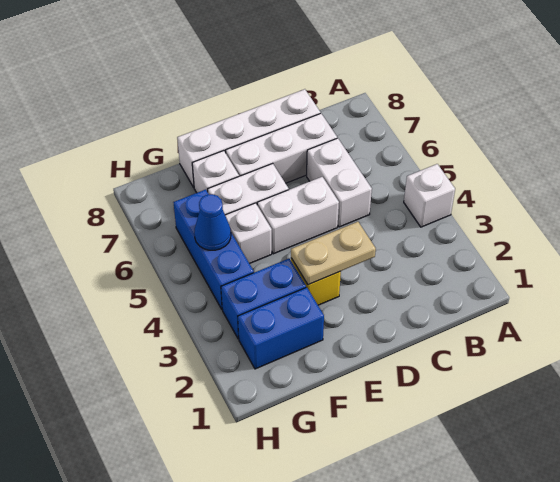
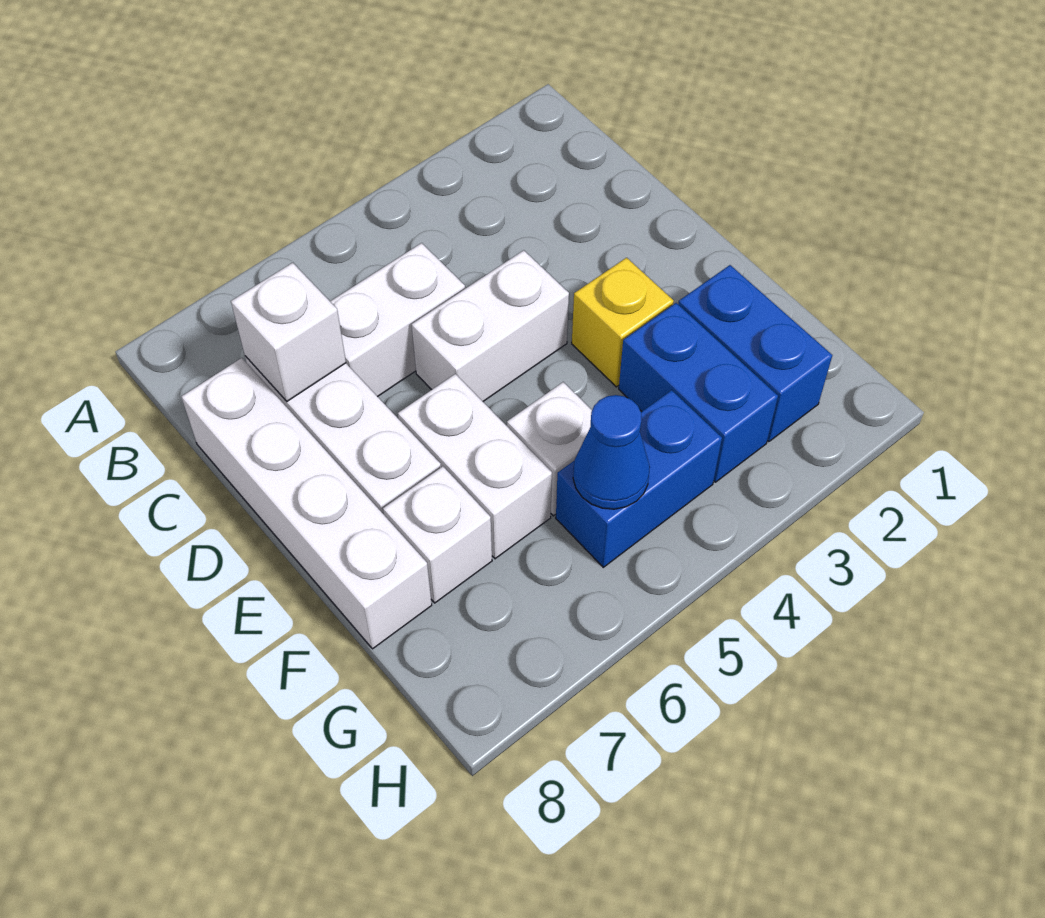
white 1x1 brick [404,164,455,227] -> white 1x1 brick moved to [231,263,346,401]
tan 1x2 plate [291,222,376,285] -> none
white 1x2 brick [257,177,339,254] -> white 1x2 brick turned to [411,250,569,401]
blue 1x3 brick [173,190,254,309] -> blue 1x2 brick [556,390,722,567]

